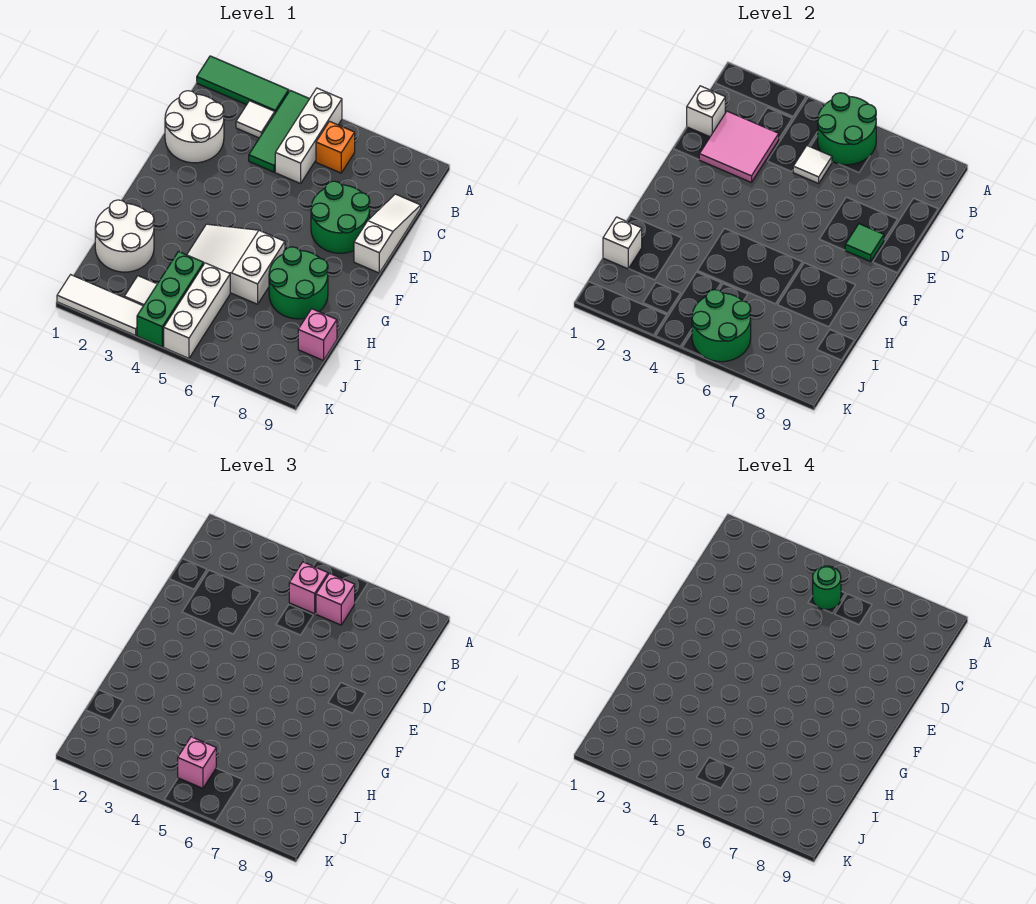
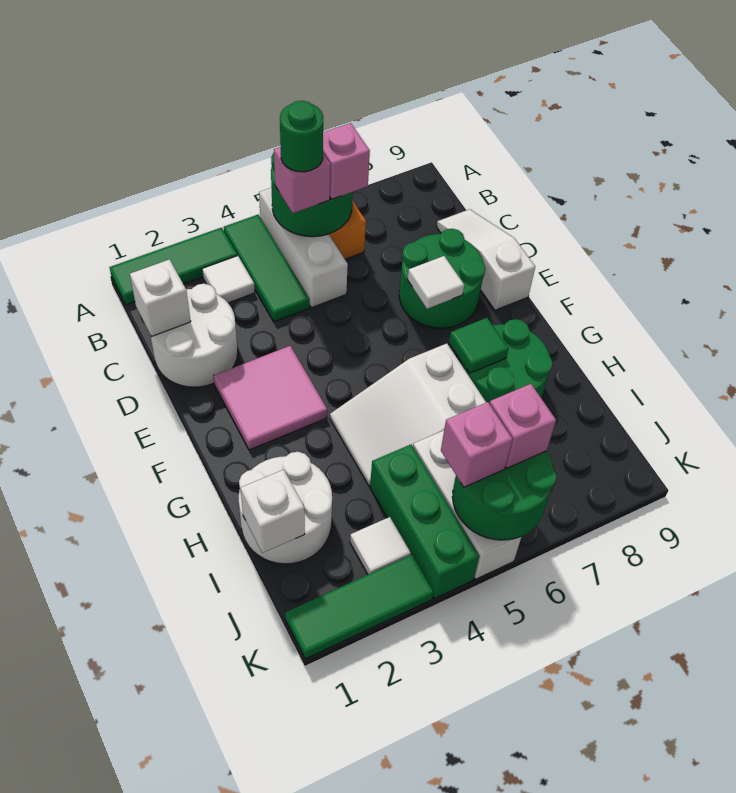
pink 2x2 tile [699,111,779,183] -> pink 2x2 tile moved to [213,346,327,450]
white 1x1 tile [793,146,832,183] -> white 1x1 tile moved to [408,256,464,309]
green 1x1 tile [845,224,884,262] -> green 1x1 tile moved to [449,318,508,373]
pink 1x1 brick [298,309,337,361] -> pink 1x1 brick moved to [490,384,556,468]
white 1x3 tile [57,275,143,335] -> green 1x3 tile [285,555,434,659]

